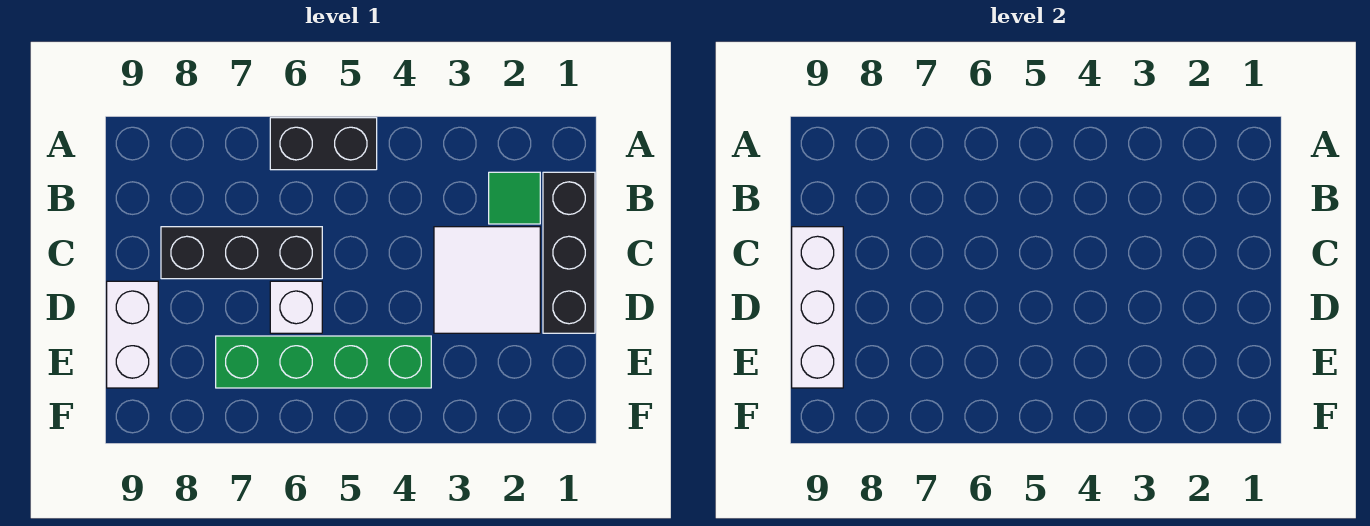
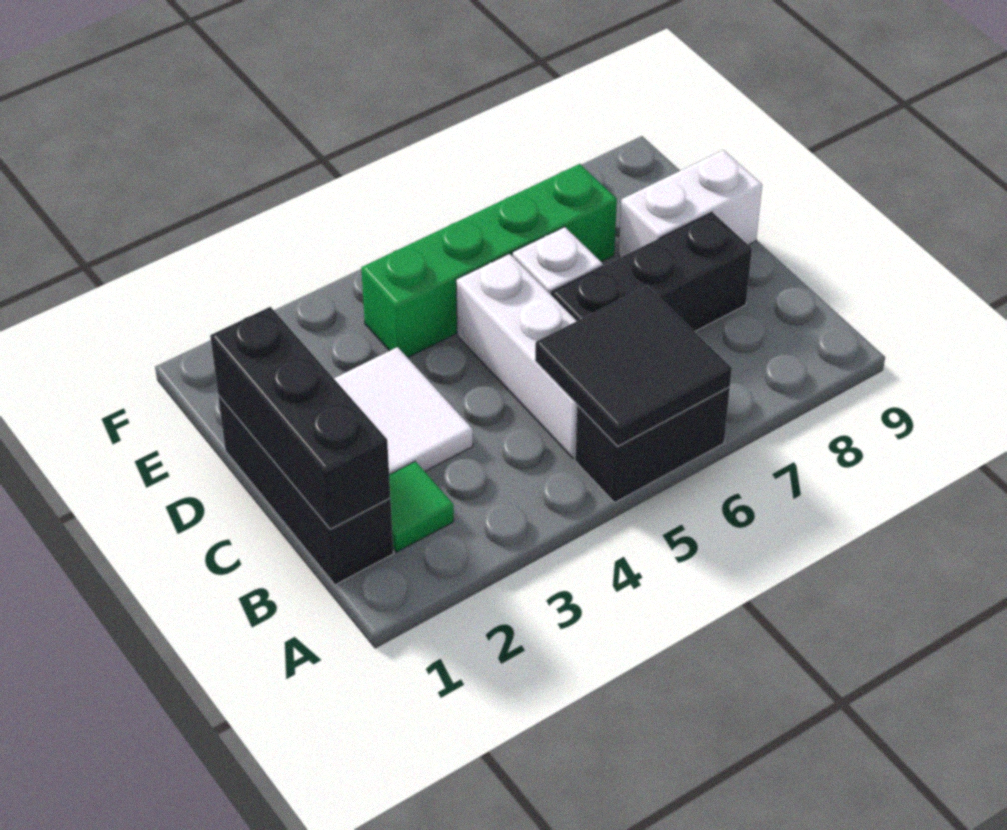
none -> black 2x2 tile [535,286,732,446]
none -> black 1x3 brick [210,307,390,529]
white 1x3 brick [792,227,843,388] -> white 1x3 brick moved to [456,254,577,458]
white 1x2 brick [107,281,158,388] -> white 1x2 brick turned to [619,150,762,258]

